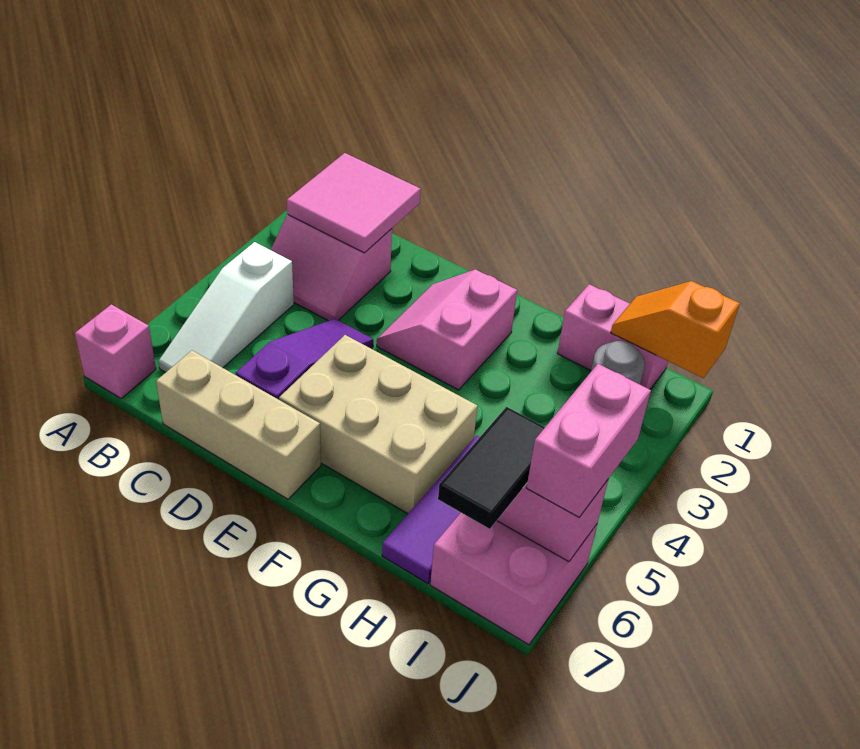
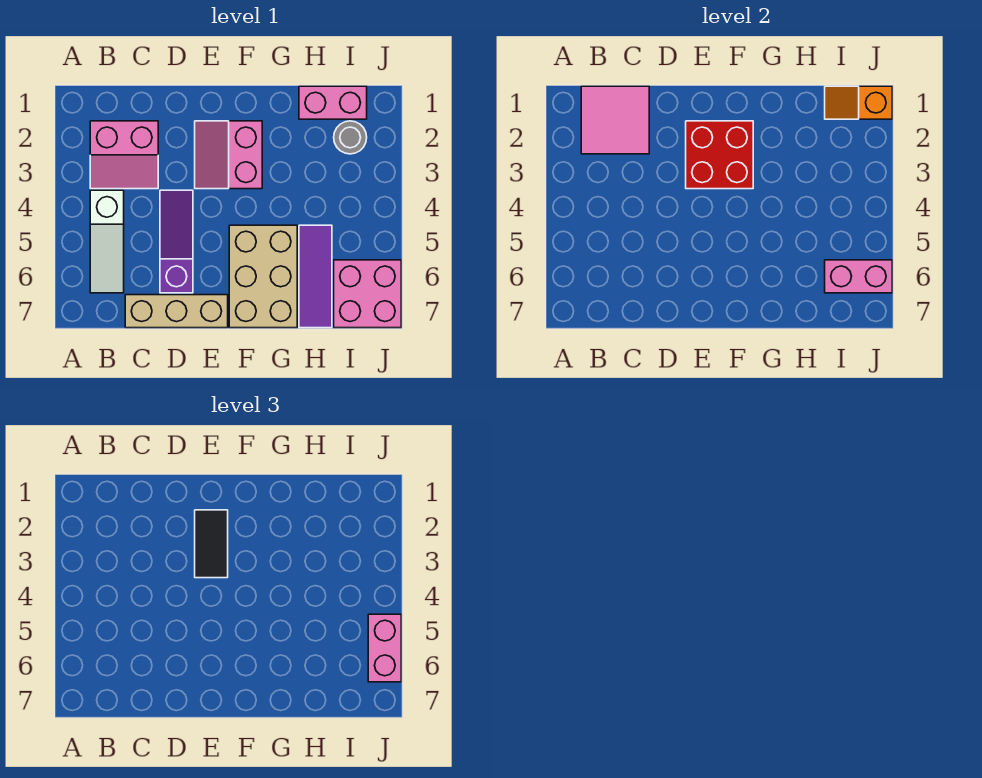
pink 1x1 brick [75,304,156,398] -> none
none -> red 2x2 brick [686,121,753,189]
tan 2x3 brick [279,335,478,514] -> tan 2x3 brick turned to [229,225,297,328]
black 1x2 tile [438,407,545,529] -> black 1x2 tile moved to [195,510,228,578]

